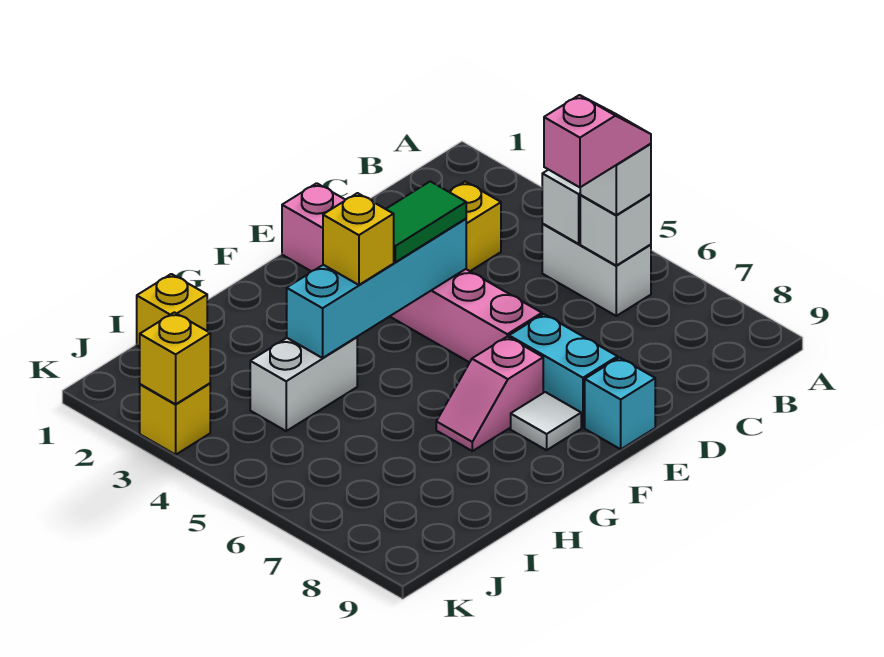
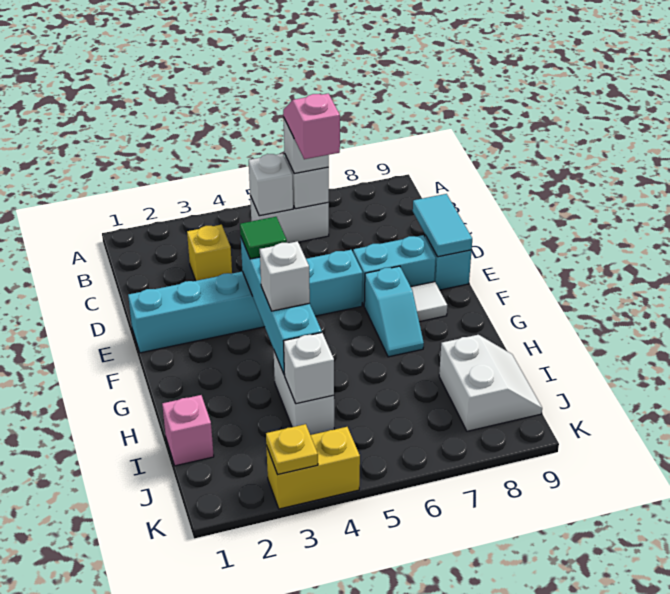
none -> cyan 1x2 tile [413,194,472,257]
pink 1x6 brick [282,183,542,362] -> cyan 1x6 brick [128,250,363,353]
green 1x2 tile [386,181,466,262] -> green 1x1 tile [240,217,287,259]
pink 1x2 slope [436,337,543,451] -> cyan 1x2 slope [364,266,424,357]
yellow 1x1 brick [323,193,394,285] -> white 1x1 brick [260,241,310,311]
yellow 1x1 brick [137,274,207,347] -> pink 1x1 brick [162,395,214,466]
none -> white 1x1 brick [284,333,334,404]
none -> white 2x2 slope [439,335,542,431]
yellow 1x1 brick [140,383,210,455] -> yellow 1x2 brick [266,427,360,509]
yellow 1x1 brick [140,312,210,404] -> yellow 1x1 plate [266,424,318,475]

